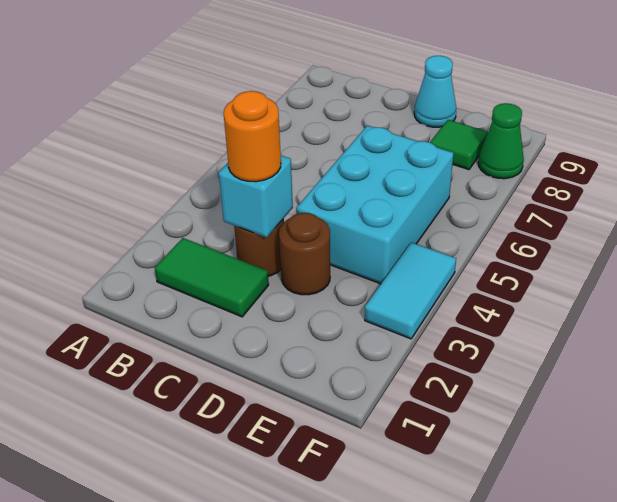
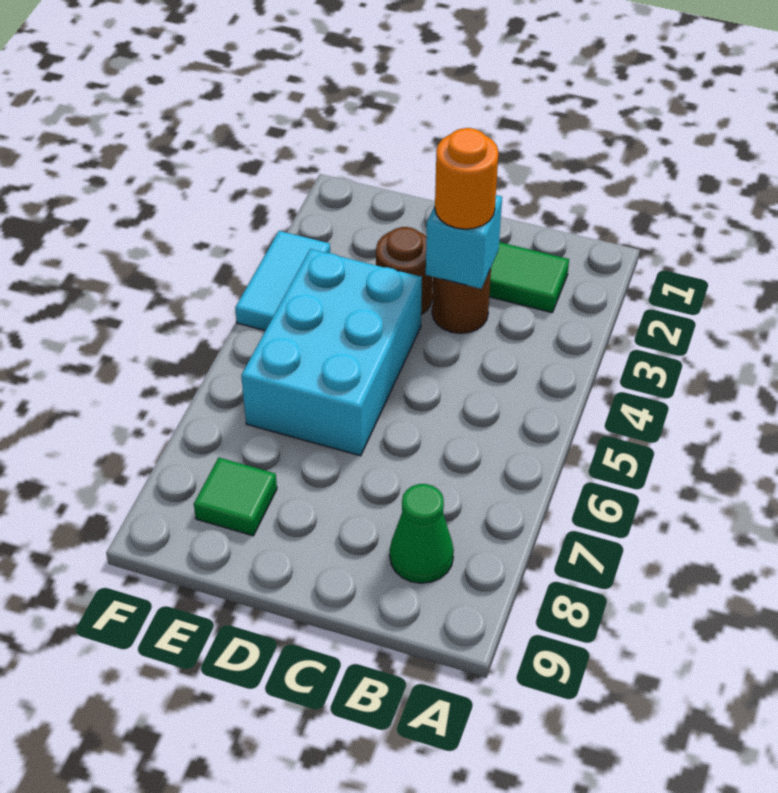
cyan 1x1 cone [414,56,456,127] -> none
green 1x1 cone [478,103,524,179] -> green 1x1 cone moved to [390,484,454,583]

